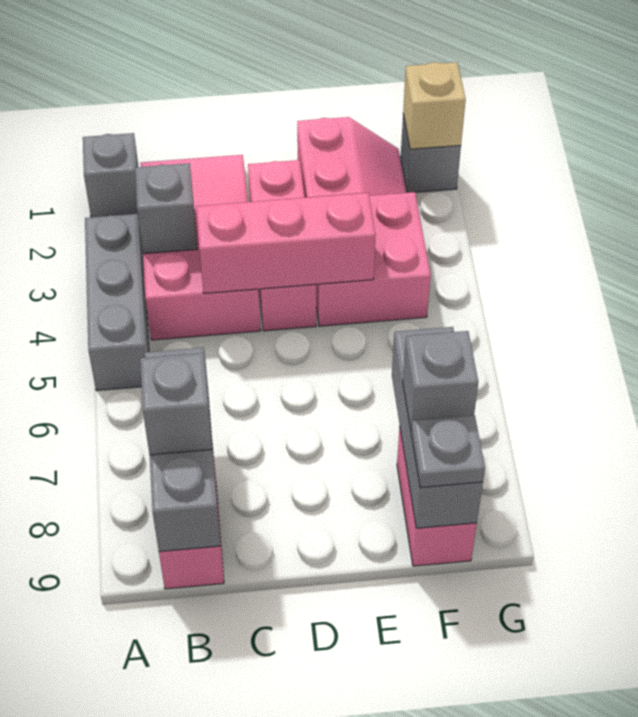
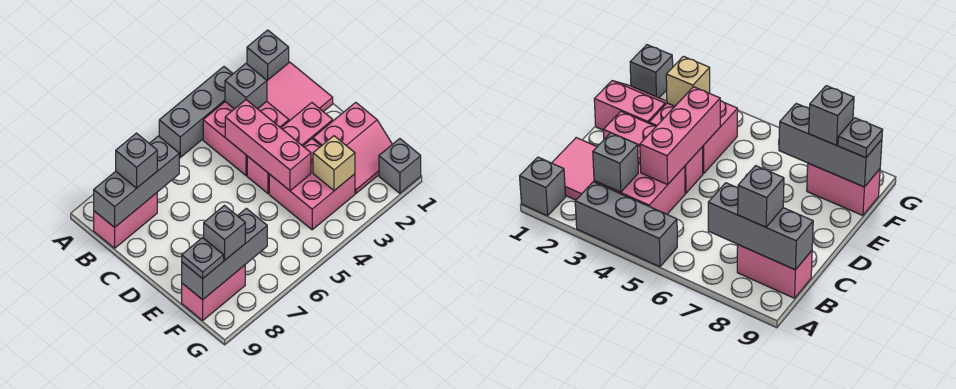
tan 1x1 brick [403,62,466,149] -> tan 1x1 brick moved to [313,136,355,191]

